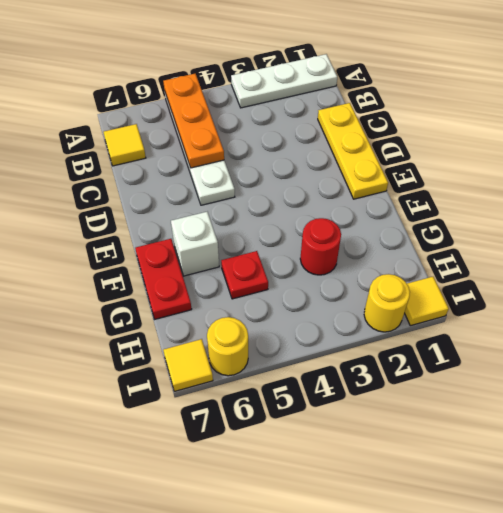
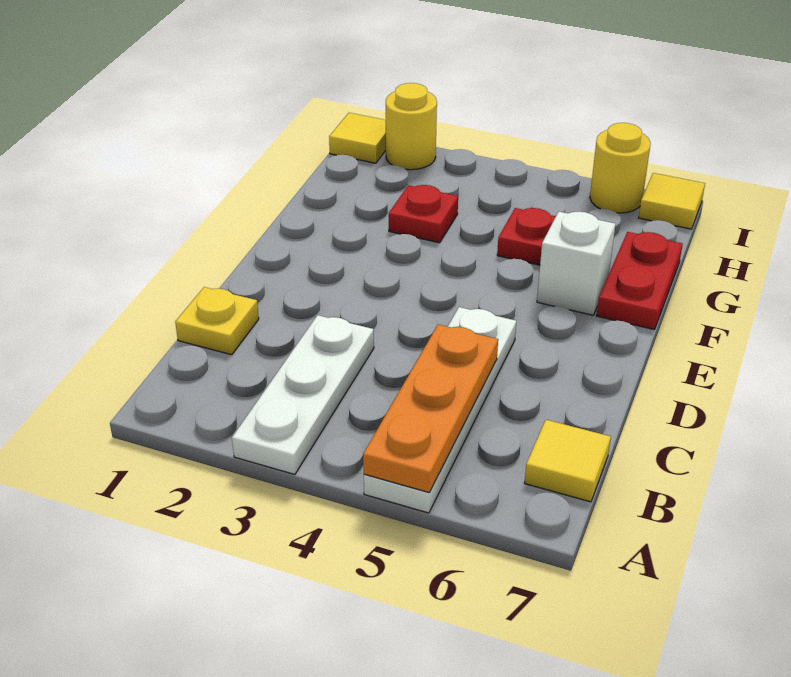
white 1x3 plate [231,54,337,108] -> white 1x3 plate turned to [232,315,374,475]
yellow 1x3 plate [318,103,388,199] -> yellow 1x1 plate [175,287,259,355]
red 1x1 round brick [300,218,341,275] -> red 1x1 plate [389,185,458,243]

